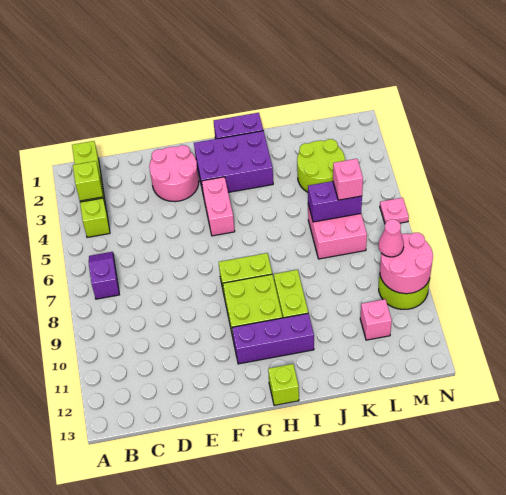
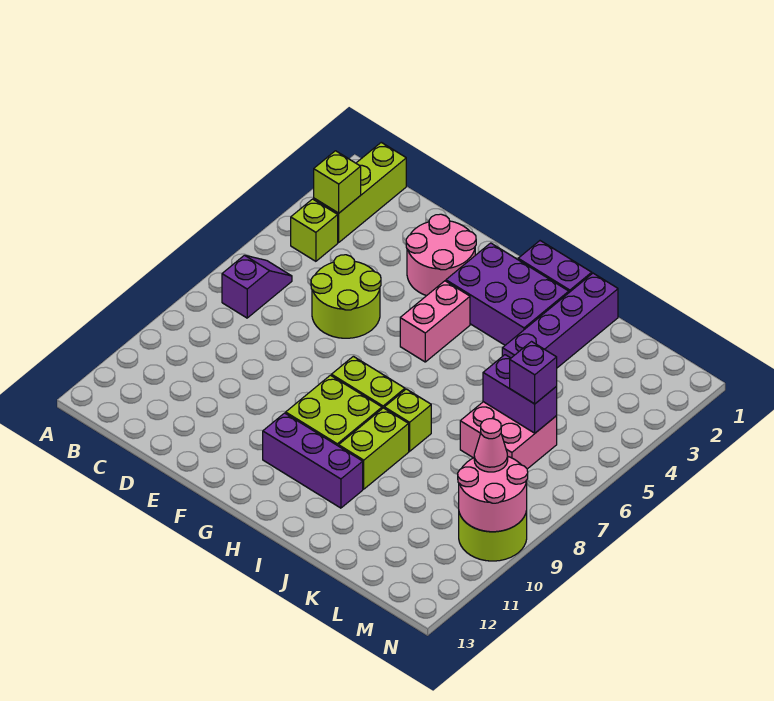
lime 1x1 brick [268,364,299,405] -> lime 1x1 brick moved to [384,389,431,451]
none -> purple 1x4 brick [502,273,618,368]
lime 2x2 round brick [297,139,345,192] -> lime 2x2 round brick moved to [311,255,381,338]
pink 1x1 brick [333,159,363,200] -> purple 1x1 brick [510,342,557,404]
pink 1x1 brick [360,299,392,340] -> none
pink 1x1 plate [380,198,409,223] -> none

